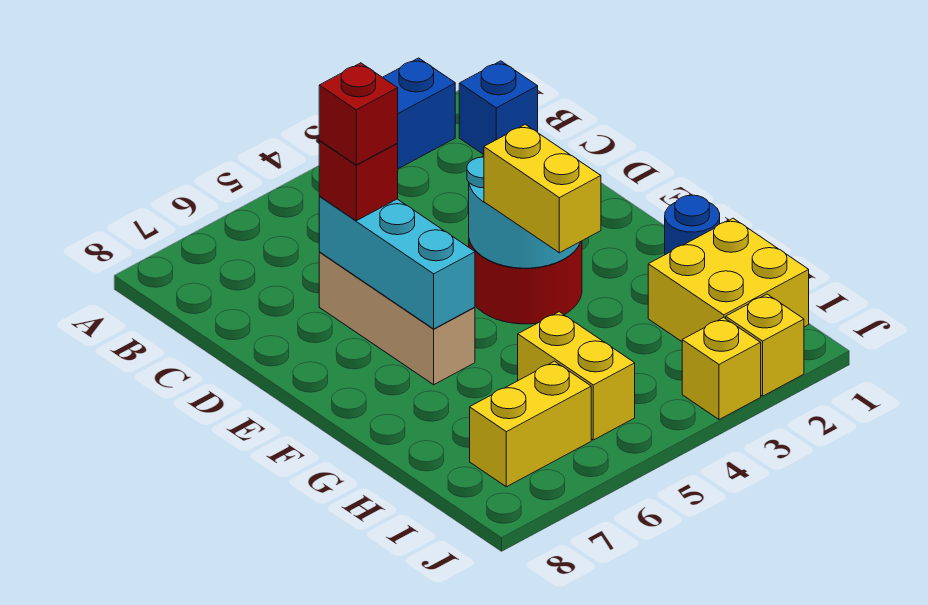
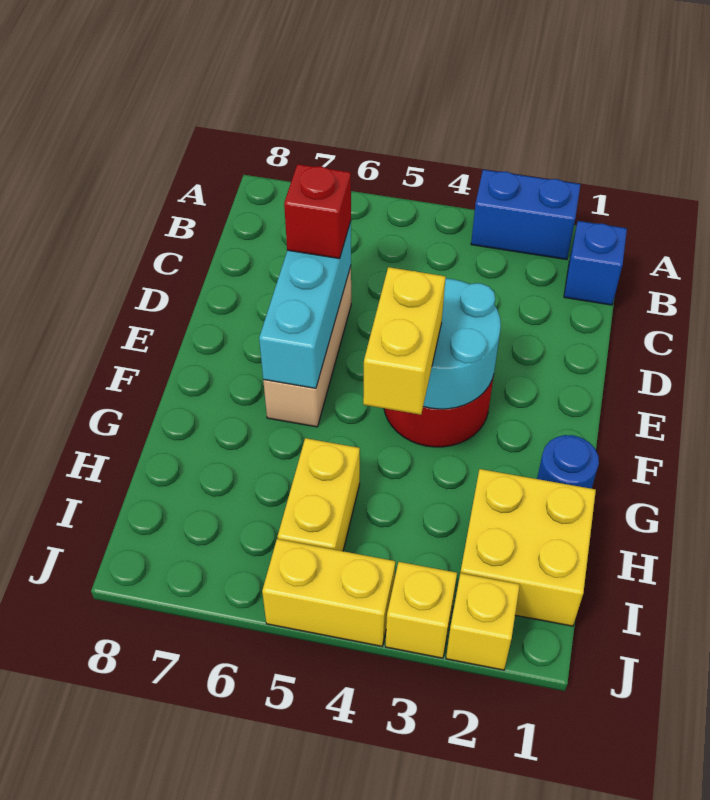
red 1x1 brick [319,63,398,165] -> none
yellow 1x2 brick [470,361,591,487] -> yellow 1x2 brick moved to [262,539,395,646]

